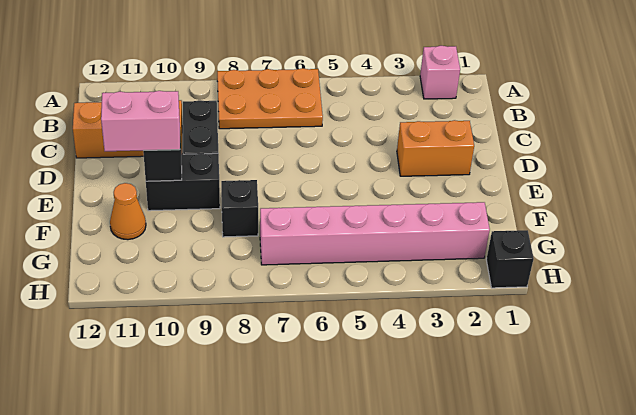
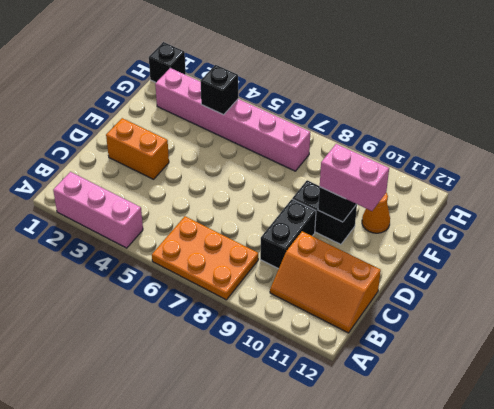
pink 1x1 brick [420,46,460,99] -> pink 1x3 brick [53,172,143,248]
black 1x1 brick [221,180,258,237] -> black 1x1 brick moved to [200,65,238,115]

